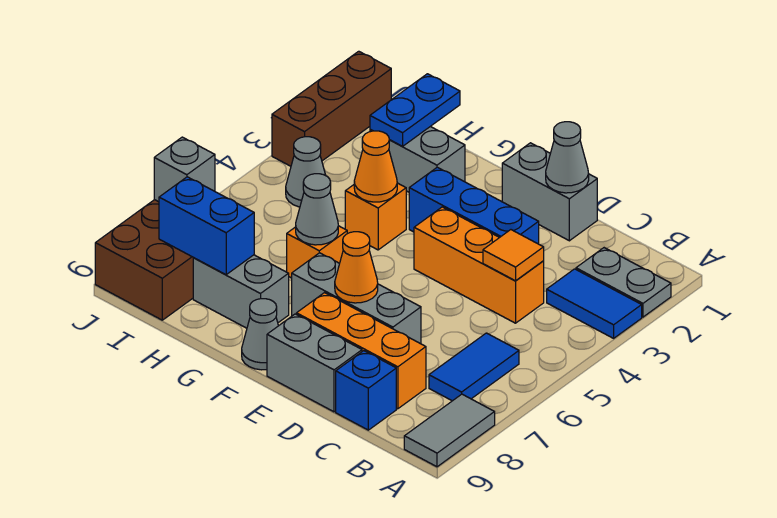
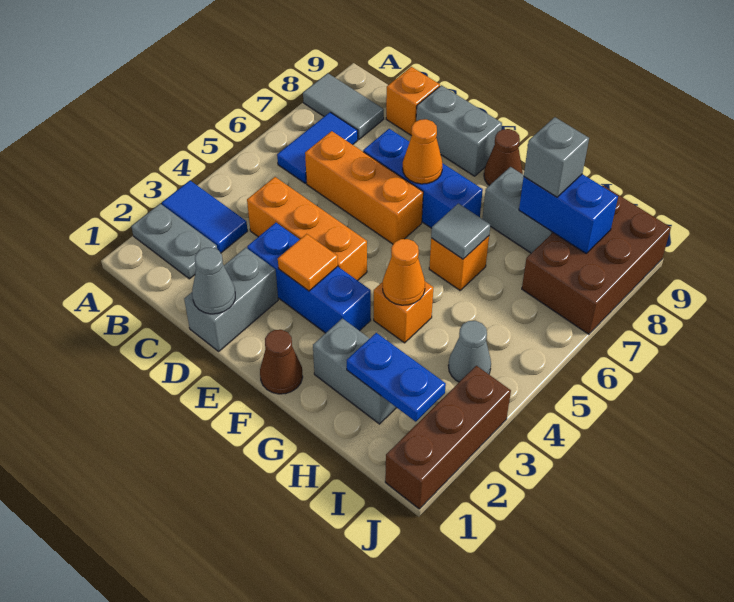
grey 1x2 tile [404,394,495,467] -> grey 1x2 tile turned to [303,73,384,139]
orange 1x1 tile [483,230,544,281] -> orange 1x1 tile moved to [278,234,338,291]
orange 1x3 brick [296,293,426,409] -> orange 1x3 brick moved to [305,131,423,244]
blue 1x1 brick [336,351,396,430] -> orange 1x1 brick [386,67,440,136]
grey 1x2 brick [502,143,597,241] -> grey 1x2 brick turned to [184,248,278,351]
grey 1x3 brick [292,253,421,344] -> blue 1x3 brick [363,129,483,228]
none -> brown 1x1 cone [260,330,303,394]
grey 1x1 cone [242,299,278,370] -> brown 1x1 cone [484,129,523,186]
grey 1x1 cone [296,174,338,245] -> grey 1x1 tile [431,204,490,259]
blue 1x2 plate [370,74,460,146] -> blue 1x2 plate turned to [347,333,446,422]
grey 1x1 brick [154,137,215,202] -> grey 1x1 brick moved to [524,117,589,197]

